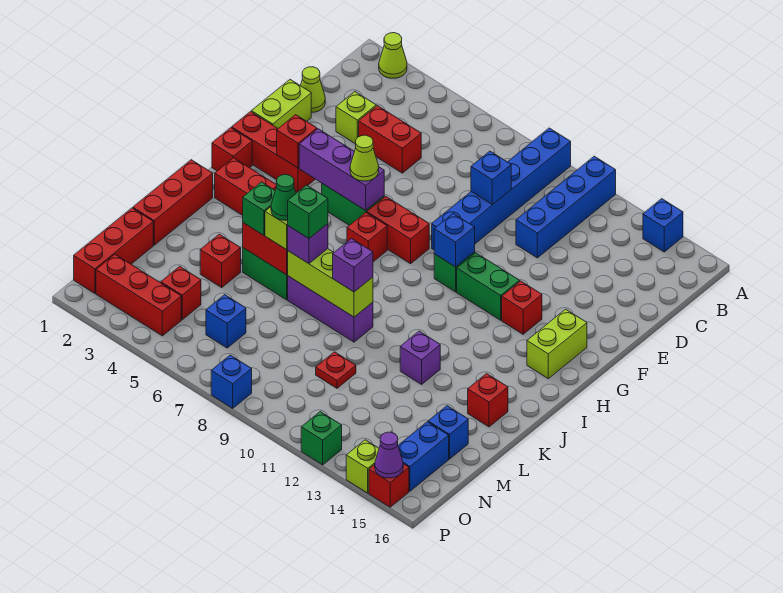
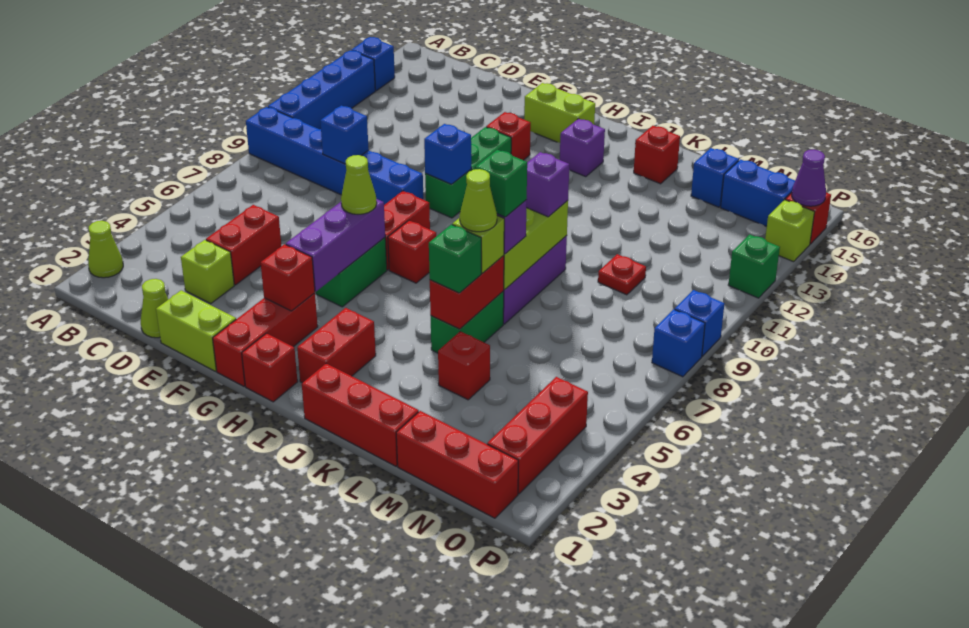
blue 1x4 brick [516,156,616,258] -> blue 1x4 brick turned to [268,50,375,129]
green 1x1 cone [271,175,296,220] -> lime 1x1 cone [460,169,497,232]
purple 1x1 brick [400,331,440,384] -> purple 1x1 brick moved to [560,119,605,177]
red 1x1 brick [161,266,201,320] -> none
blue 1x1 brick [206,295,246,348] -> blue 1x1 brick moved to [675,290,724,356]

